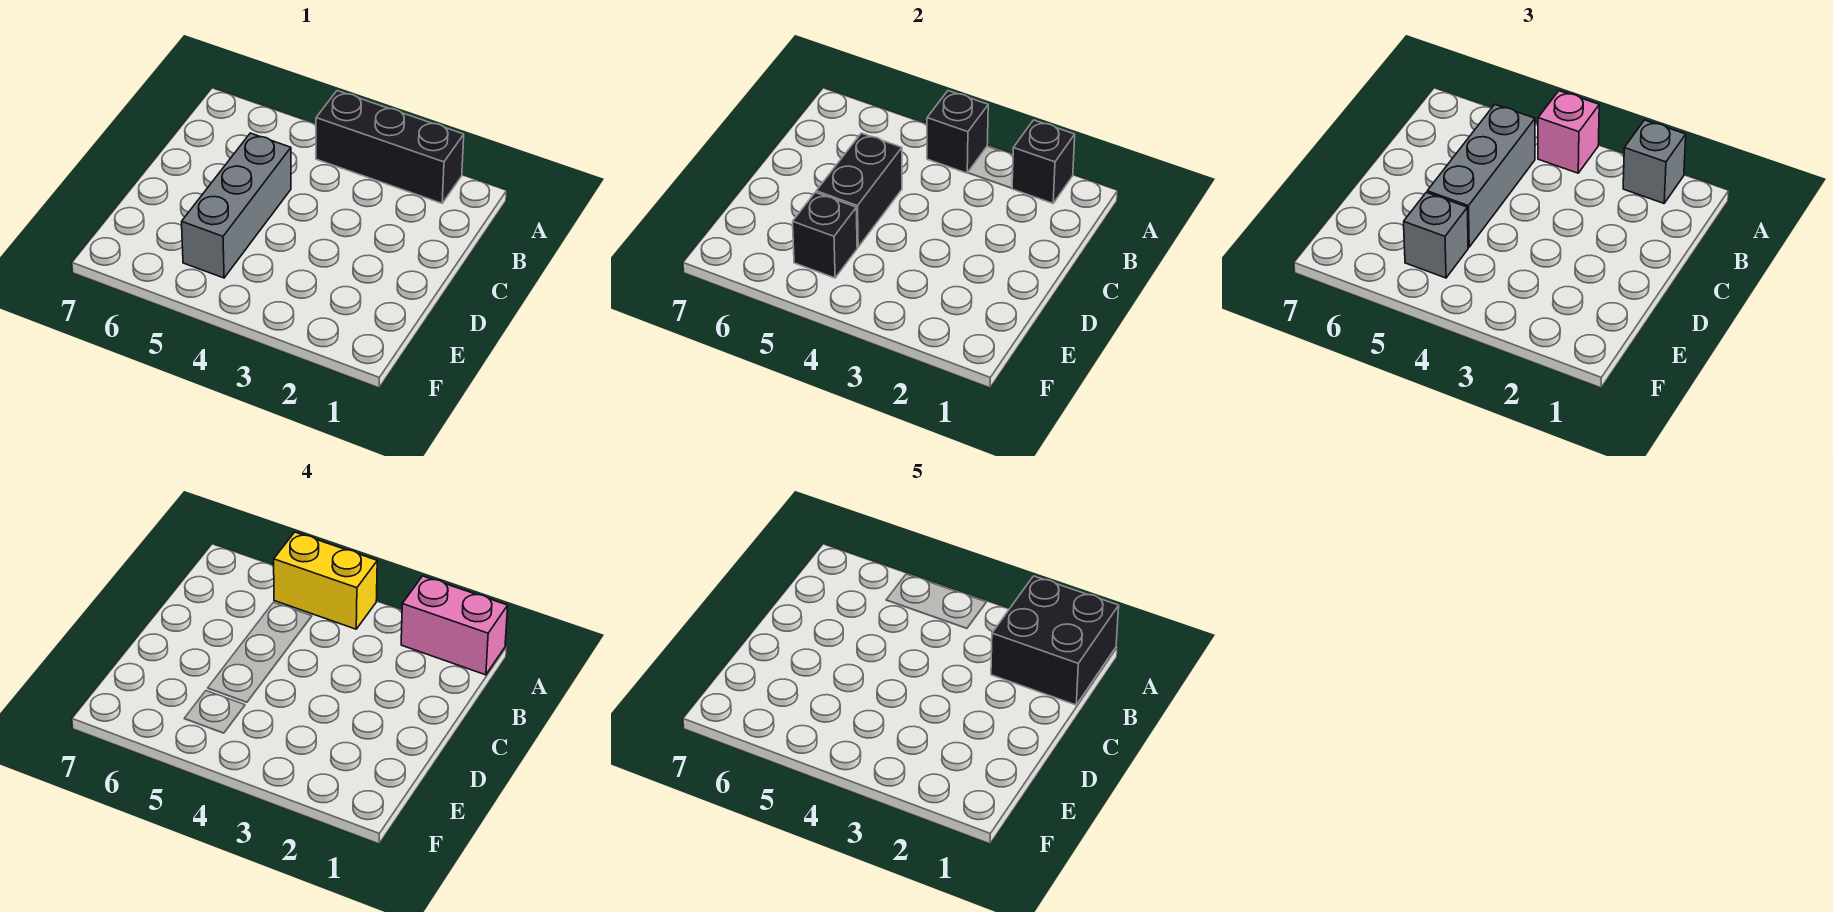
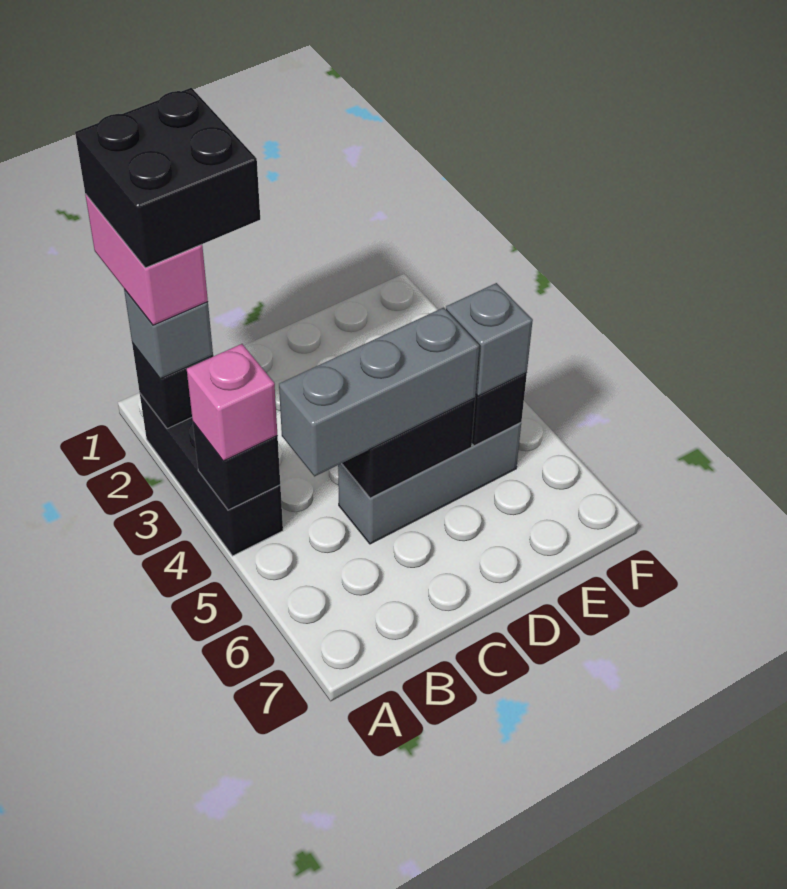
yellow 1x2 brick [274,532,377,629] -> none

